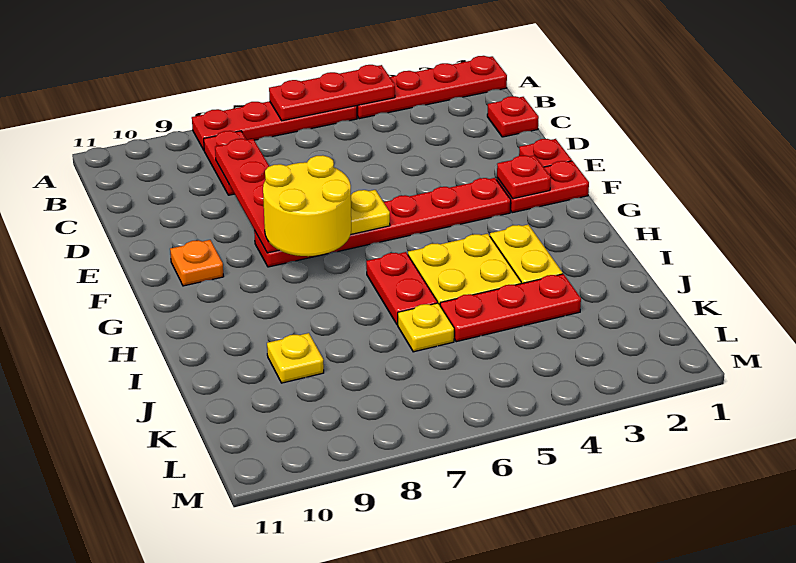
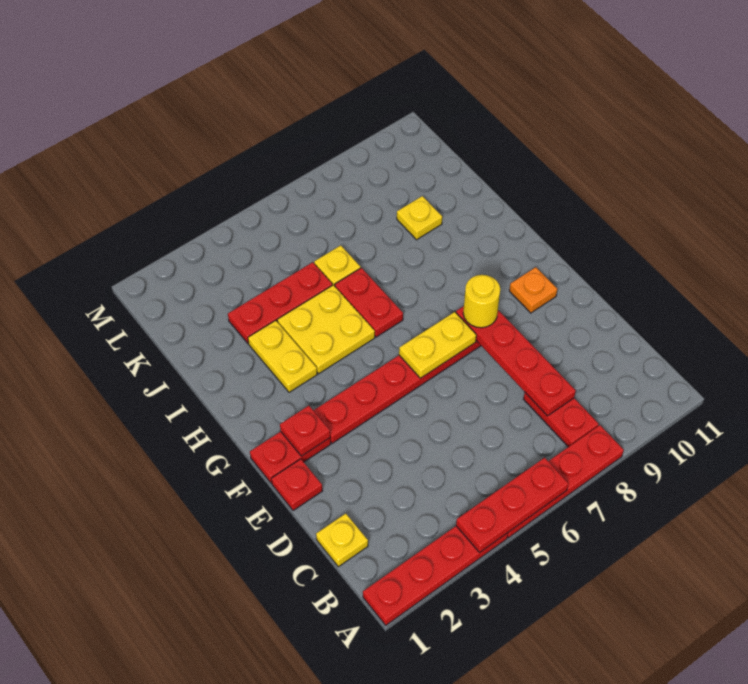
red 1x1 plate [487,96,539,137] -> yellow 1x1 plate [316,514,368,567]
yellow 2x2 round brick [263,155,351,256] -> yellow 1x1 round brick [463,275,500,328]

